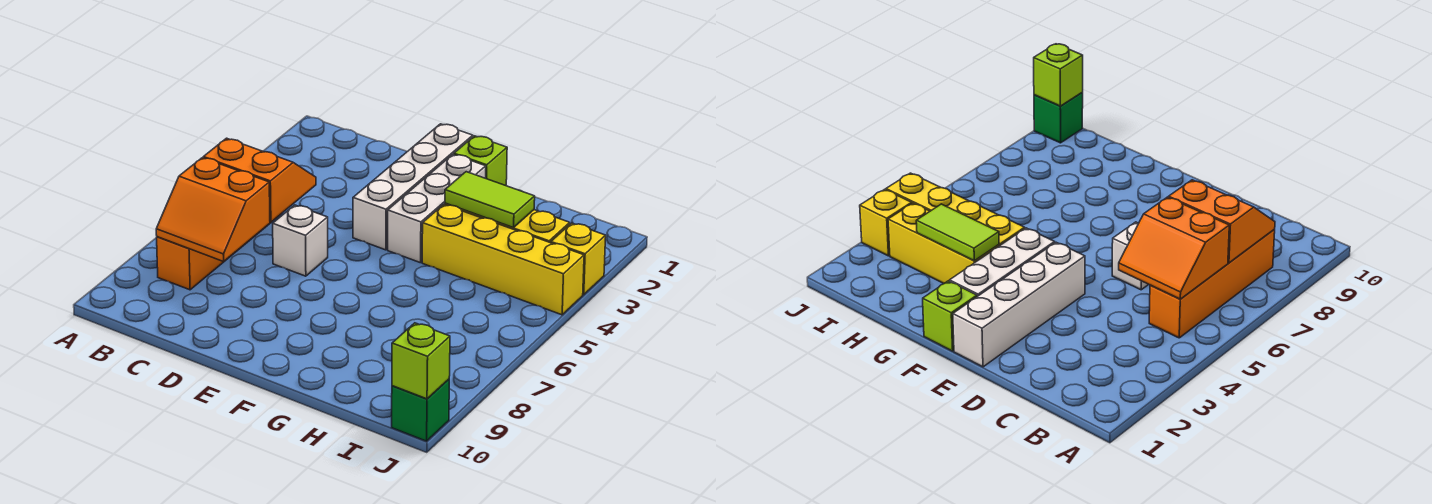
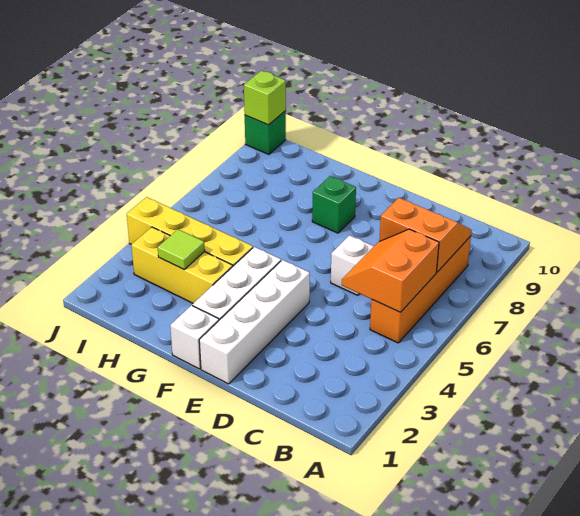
orange 2x2 slope [203,138,316,222] -> orange 2x2 slope turned to [342,229,439,312]
lime 1x1 brick [454,136,507,186] -> white 1x1 brick [170,305,219,369]
none -> green 1x1 brick [312,176,356,233]
lime 1x2 tile [445,172,535,228] -> lime 1x1 tile [158,229,205,270]
yellow 1x1 brick [551,223,606,295] -> none

